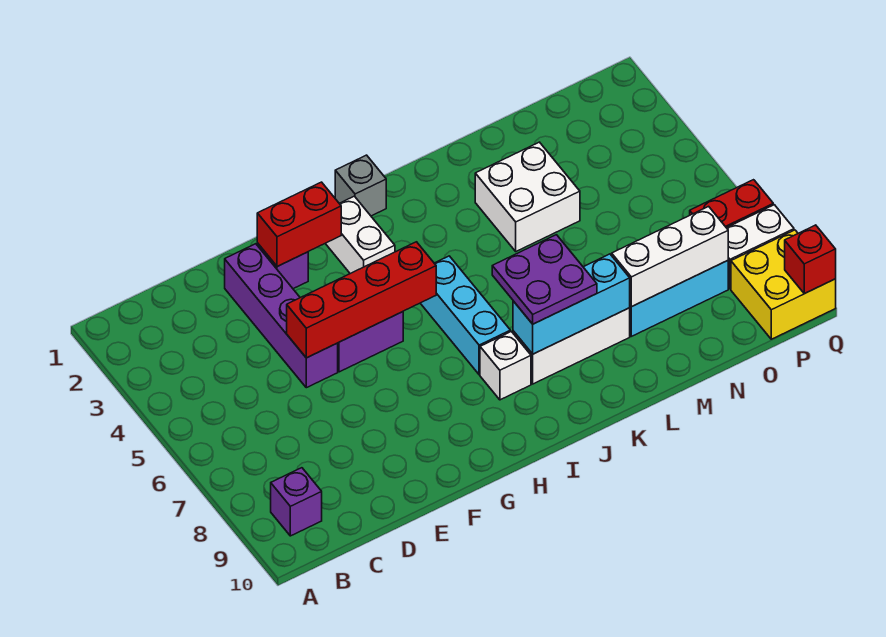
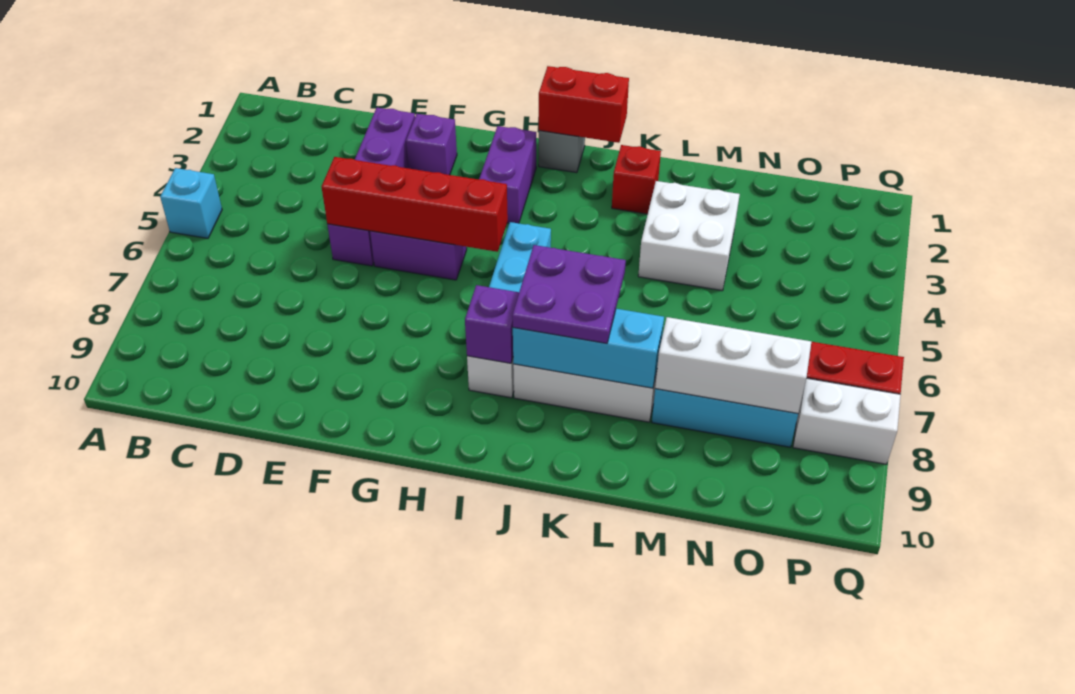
none -> cyan 1x1 brick [160,168,222,238]
purple 1x1 brick [271,468,322,536] -> purple 1x1 brick moved to [465,285,519,363]
red 1x2 brick [257,182,341,267] -> red 1x2 brick moved to [539,66,629,143]
white 1x2 brick [325,196,395,274] -> purple 1x2 brick [479,126,536,223]
yellow 2x2 brick [731,230,836,339] -> none
red 1x1 brick [785,225,836,294] -> red 1x1 brick moved to [612,145,661,214]

